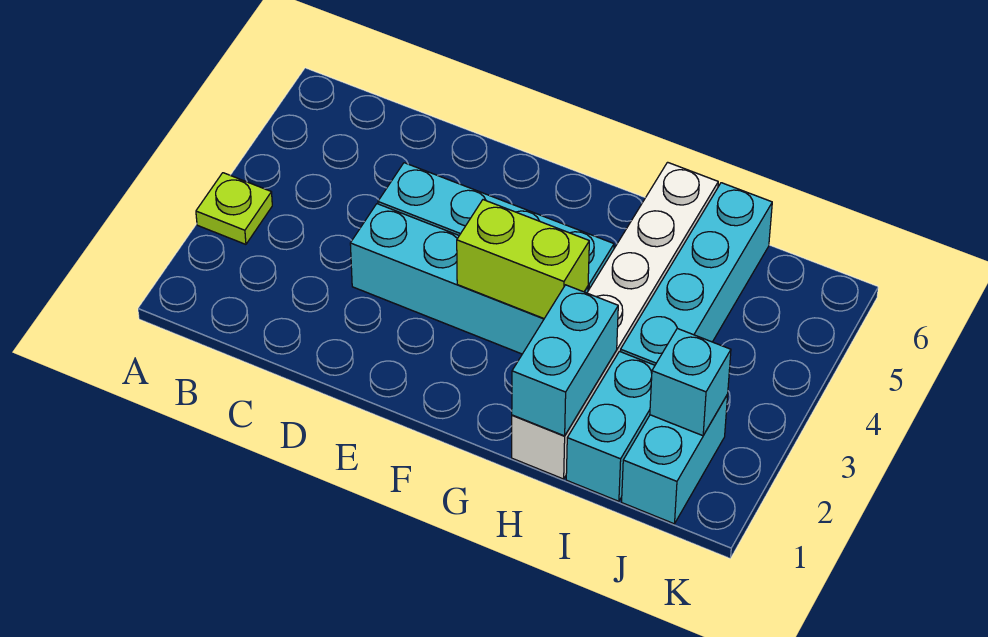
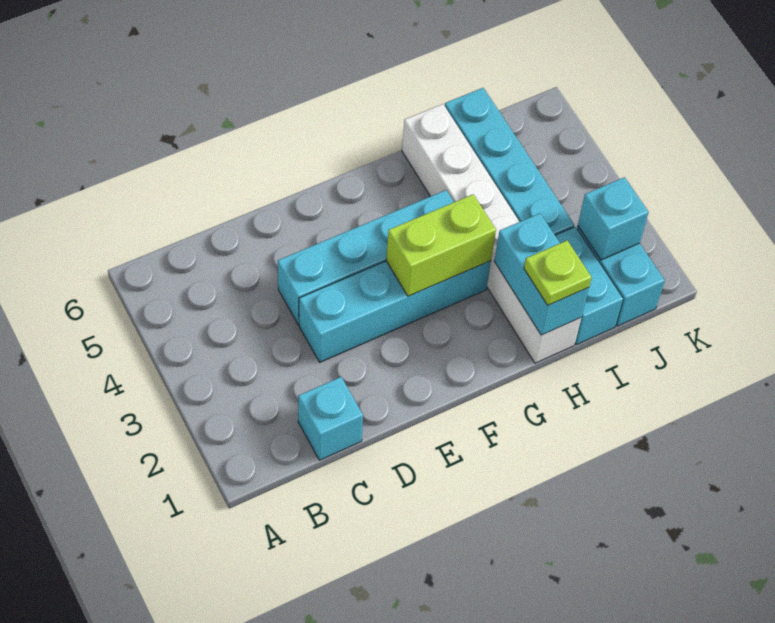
lime 1x1 plate [196,173,272,244] -> lime 1x1 plate moved to [524,240,592,305]
none -> cyan 1x1 brick [298,377,363,460]

